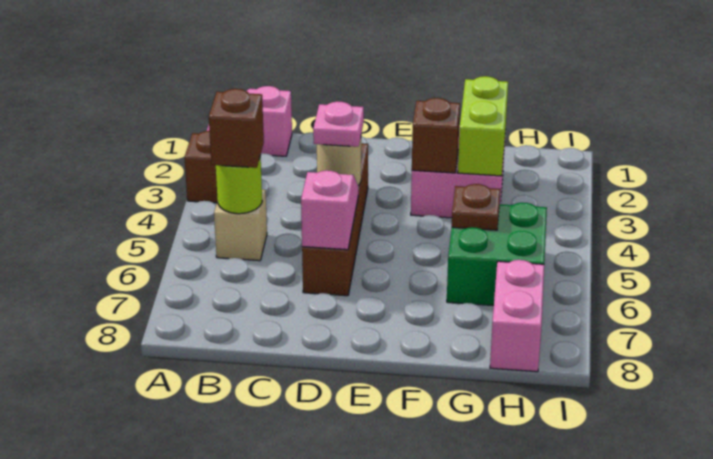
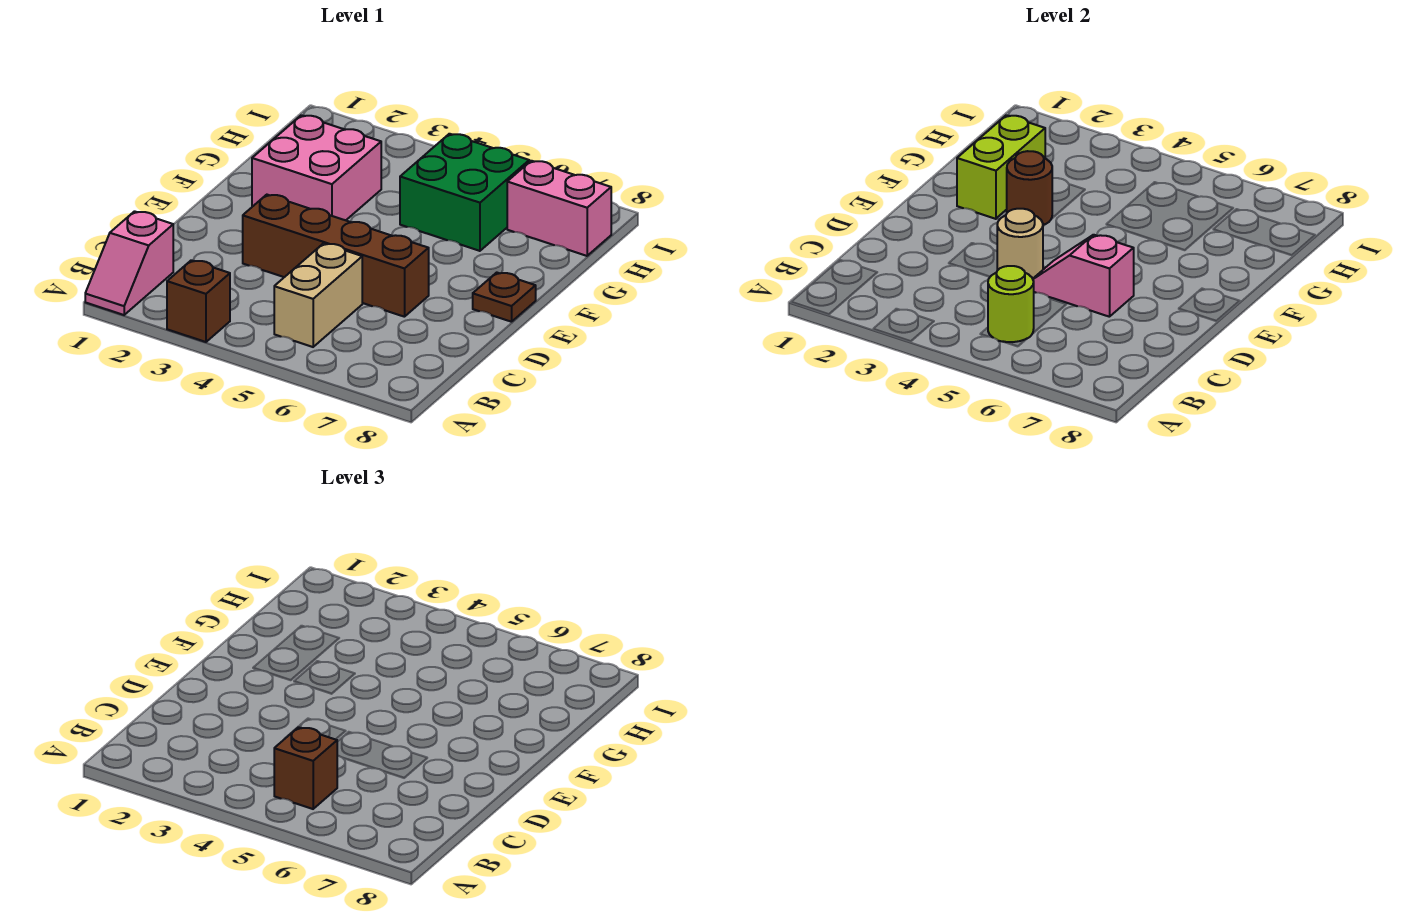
tan 1x1 brick [214,189,267,261] -> tan 1x2 brick [274,243,362,347]
pink 1x1 plate [313,101,364,147] -> none
brown 1x1 brick [412,98,460,173] -> brown 1x1 round brick [1007,151,1052,225]
lime 1x2 brick [458,76,508,176] -> lime 1x2 brick turned to [957,115,1045,219]
brown 1x1 plate [452,184,500,230] -> brown 1x1 plate moved to [473,273,536,322]

